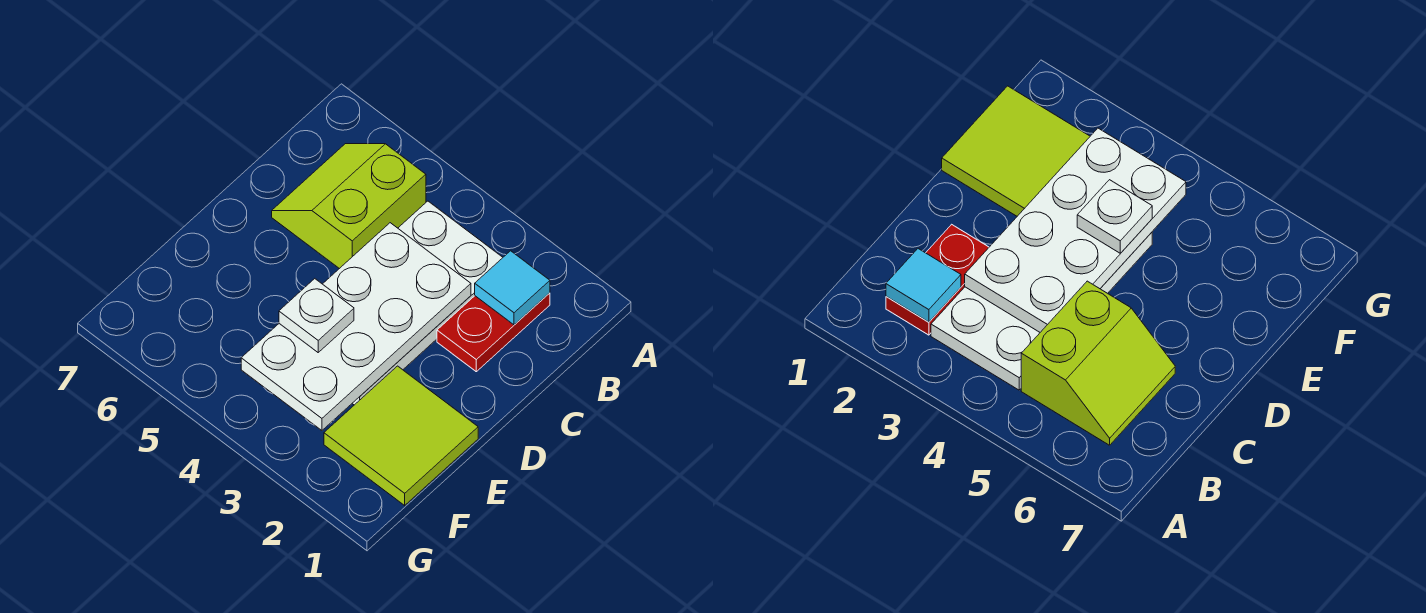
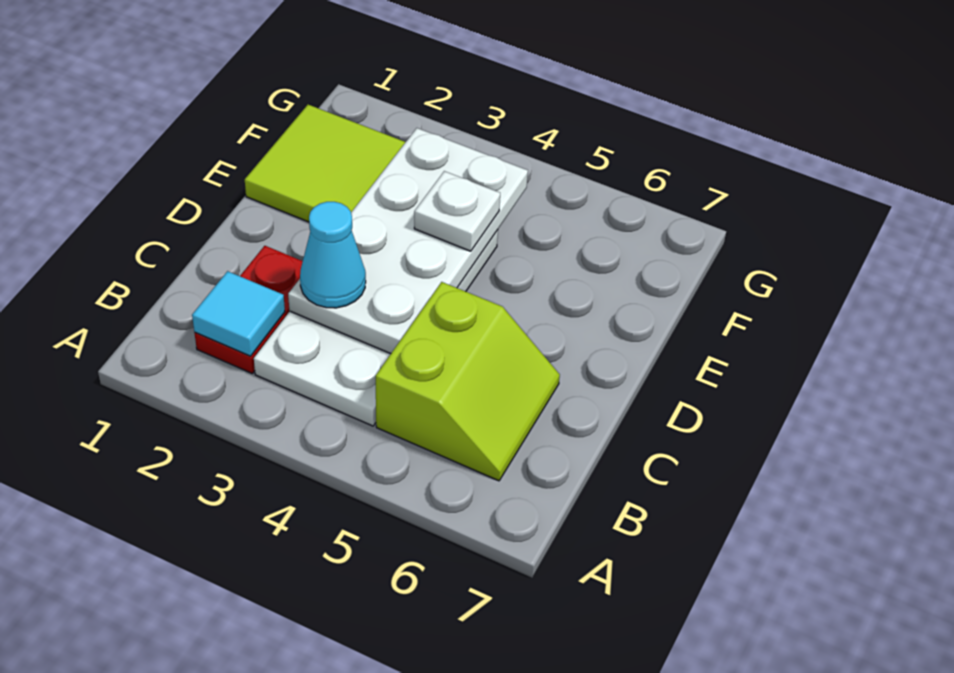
none -> cyan 1x1 cone [300,202,366,308]

